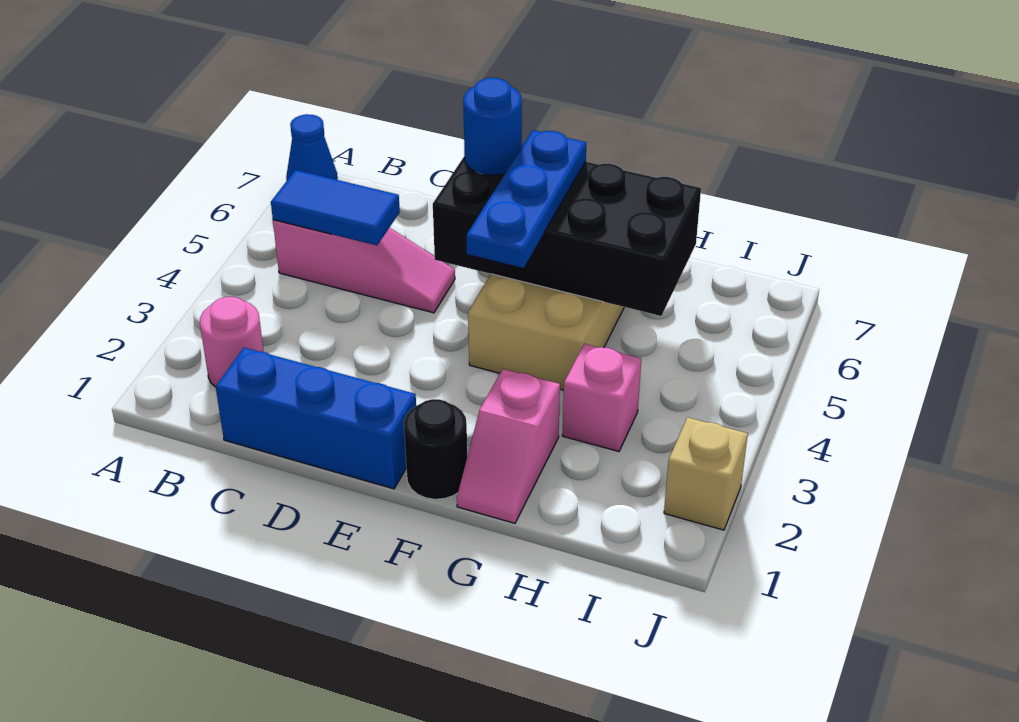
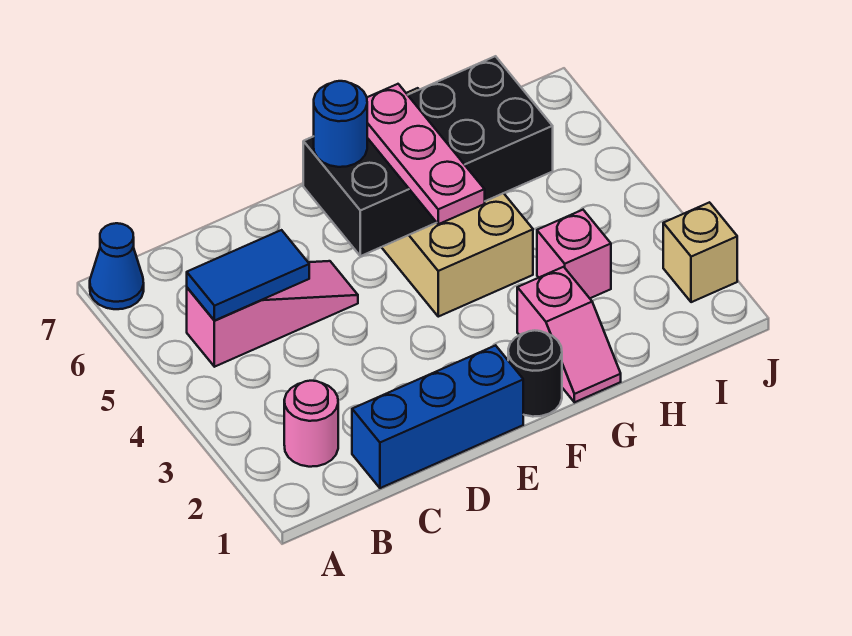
blue 1x3 plate [466,130,586,268] -> pink 1x3 plate [367,84,485,224]

